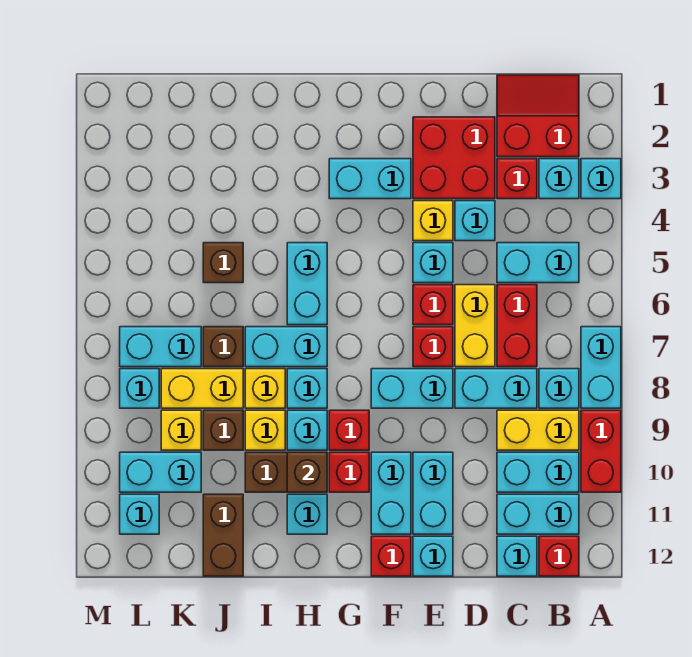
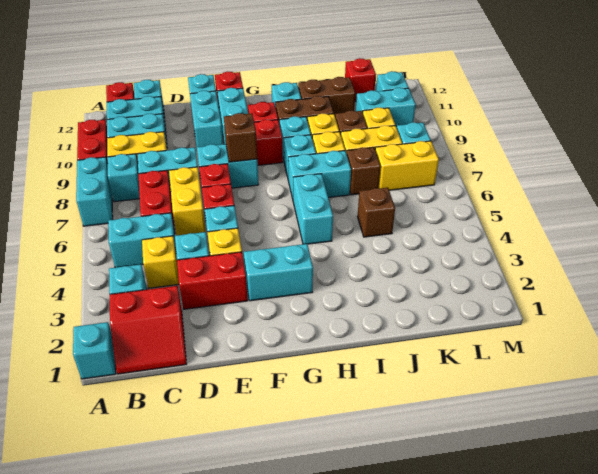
cyan 1x1 brick [581,159,621,199] -> cyan 1x1 brick moved to [73,322,116,379]
red 1x1 brick [497,159,537,199] -> red 1x1 brick moved to [345,58,376,101]
none -> yellow 1x1 brick [142,236,179,288]
red 2x2 brick [413,117,495,199] -> red 1x2 brick [177,252,248,309]
brown 1x1 brick [287,452,327,492] -> brown 1x1 brick moved to [224,113,257,162]
brown 1x2 brick [203,494,243,576] -> brown 1x2 brick turned to [298,77,355,115]
cyan 1x2 brick [120,327,201,367] -> yellow 1x2 brick [375,141,439,190]

